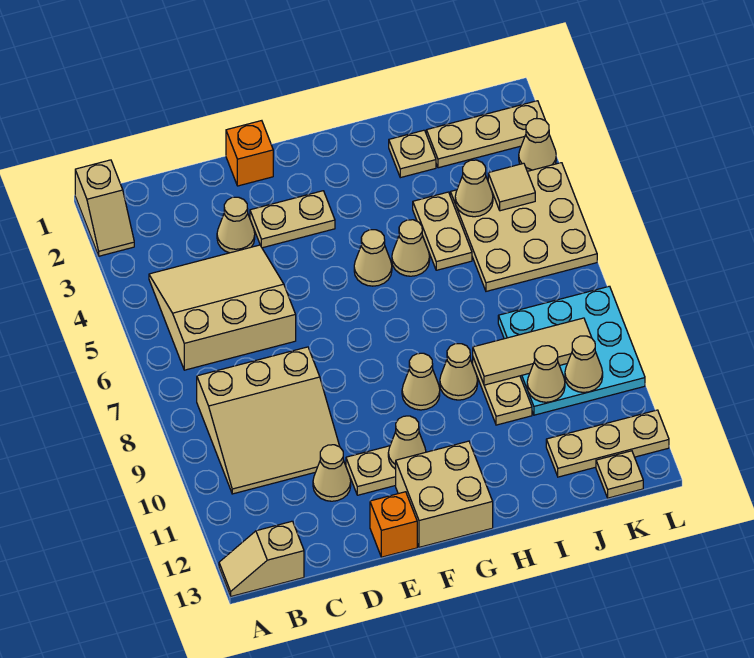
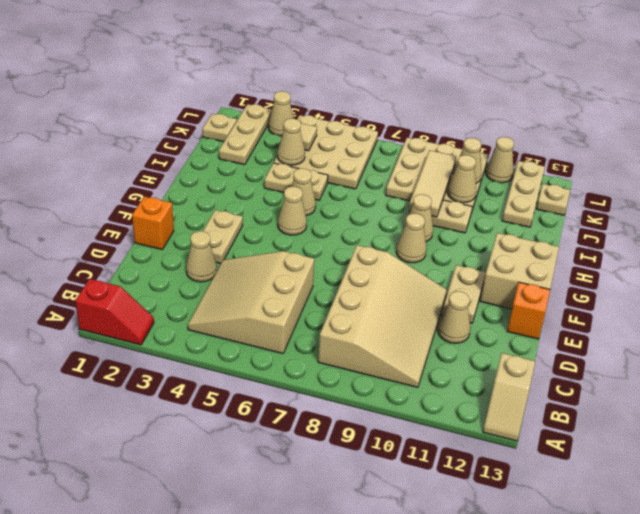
tan 1x2 slope [75,160,134,256] -> red 1x2 slope [75,279,154,345]
tan 3x3 slope [197,347,340,494] -> tan 3x4 slope [318,245,447,387]
tan 1x1 cone [388,416,426,469] -> tan 1x1 cone moved to [486,137,514,183]
tan 1x1 plate [389,130,436,178] -> tan 1x1 plate moved to [202,114,237,142]
cyan 3x3 plate [498,286,645,415] -> tan 3x3 plate [386,138,488,210]

